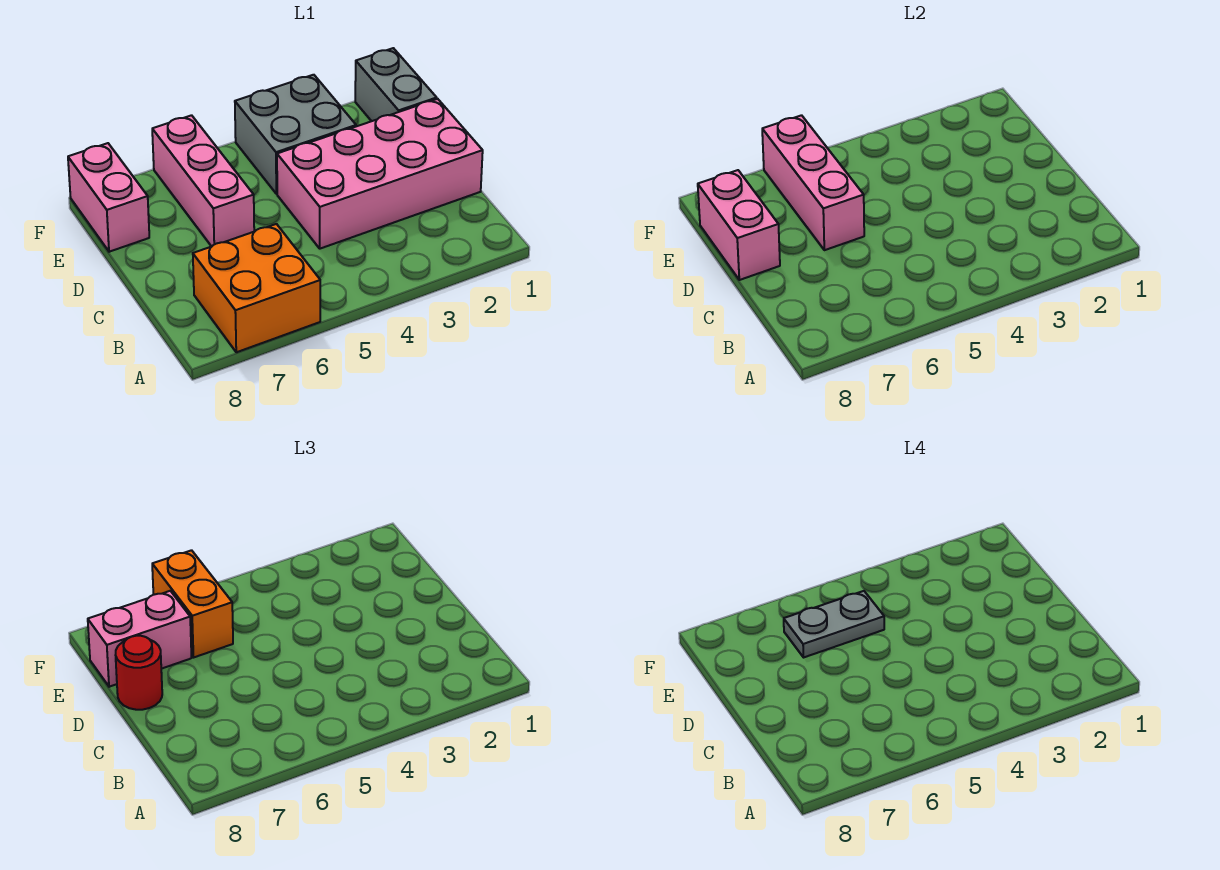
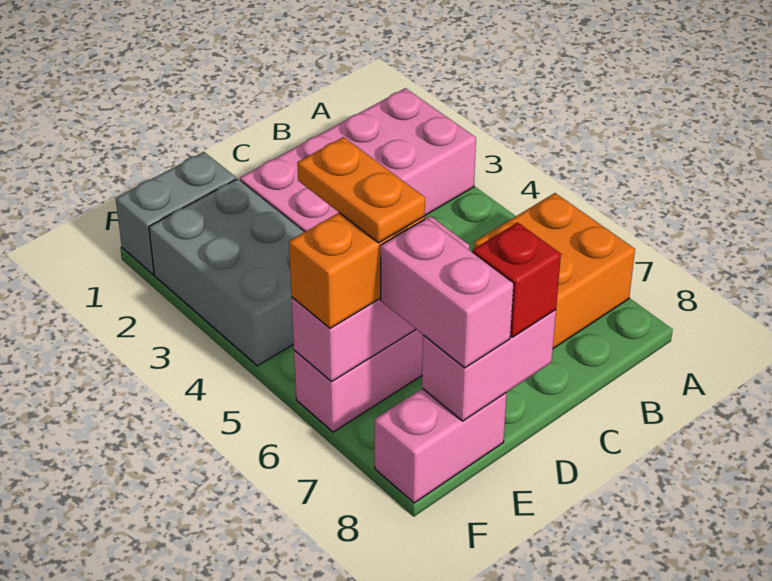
pink 2x4 brick [277,99,483,249] -> pink 2x4 brick turned to [240,88,476,232]
red 1x1 round brick [116,636,162,710] -> red 1x1 brick [473,222,561,337]
grey 2x2 brick [235,75,356,194] -> grey 2x3 brick [149,179,304,366]
grey 1x2 plate [784,591,884,657] -> orange 1x2 plate [297,137,425,243]

